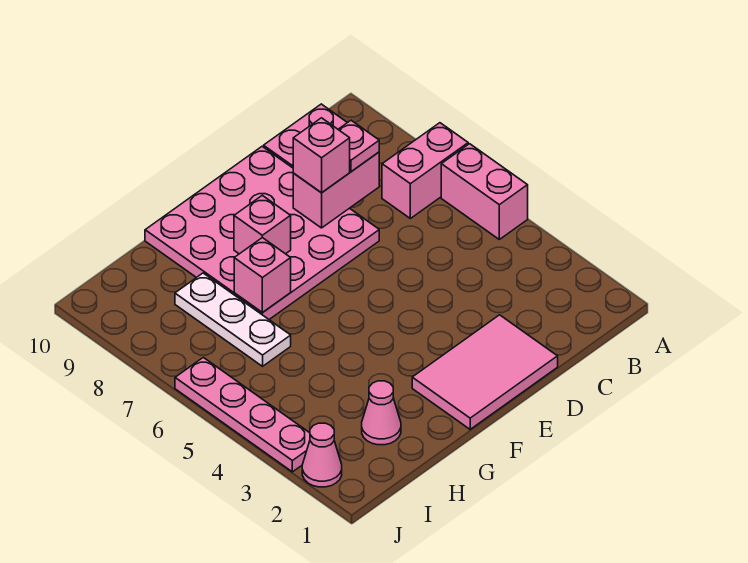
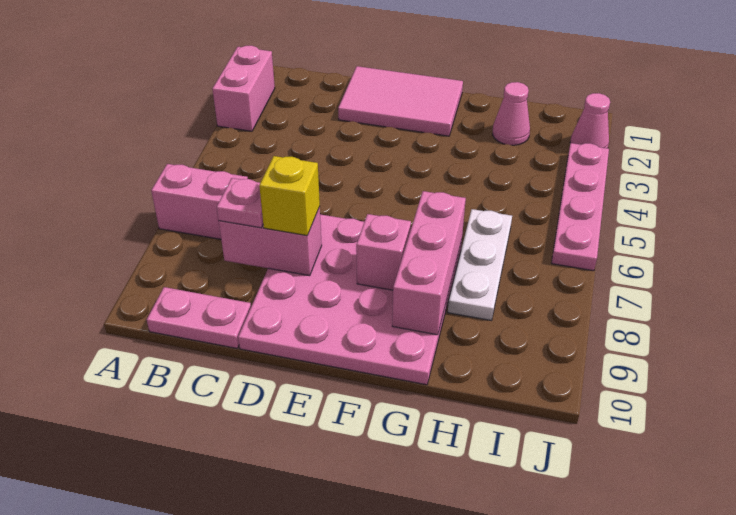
pink 1x2 brick [441,144,528,239] -> pink 1x2 brick moved to [212,46,275,131]
pink 1x1 brick [293,118,350,193] -> yellow 1x1 brick [259,156,320,235]
pink 1x1 brick [234,238,291,313] -> pink 1x3 brick [392,191,466,335]

